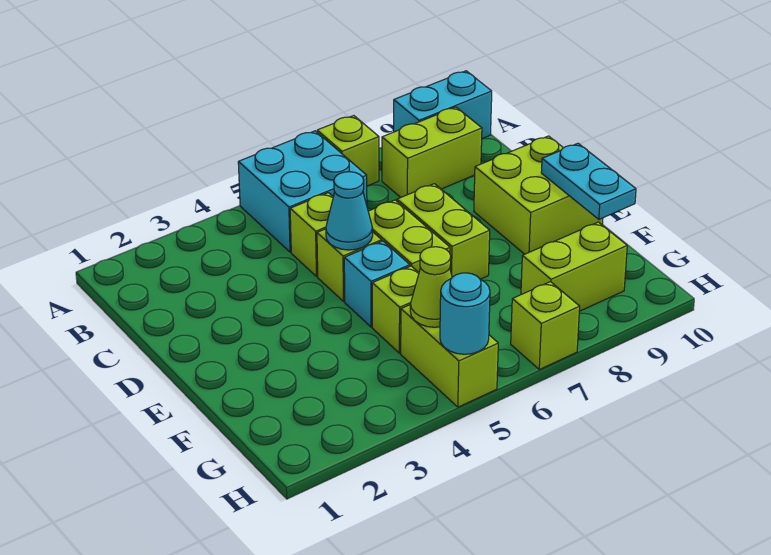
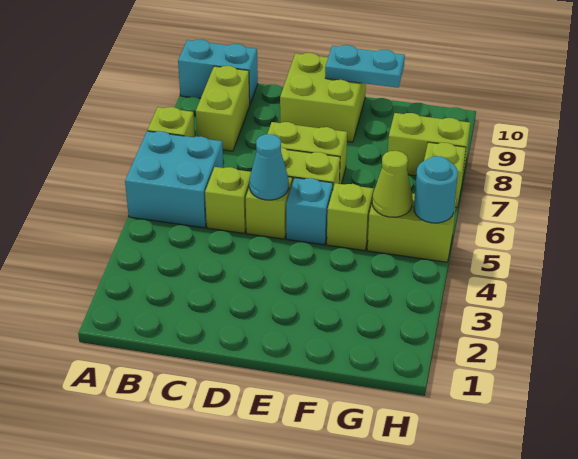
cyan 1x2 brick [394,71,492,139] -> cyan 1x2 brick turned to [178,40,258,104]
lime 1x2 brick [521,222,627,311] -> lime 1x2 brick turned to [388,113,470,176]

